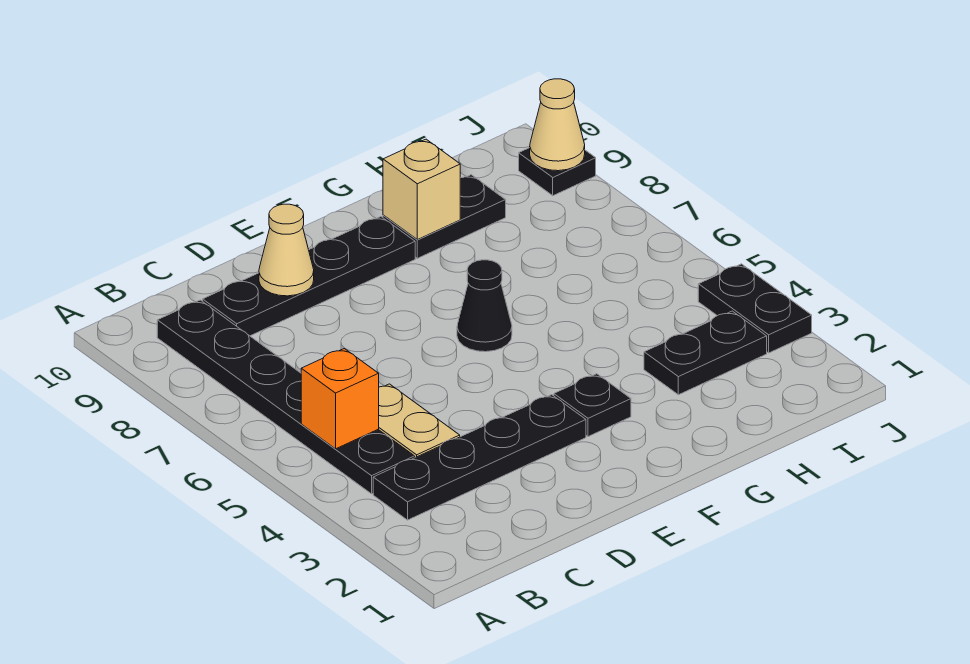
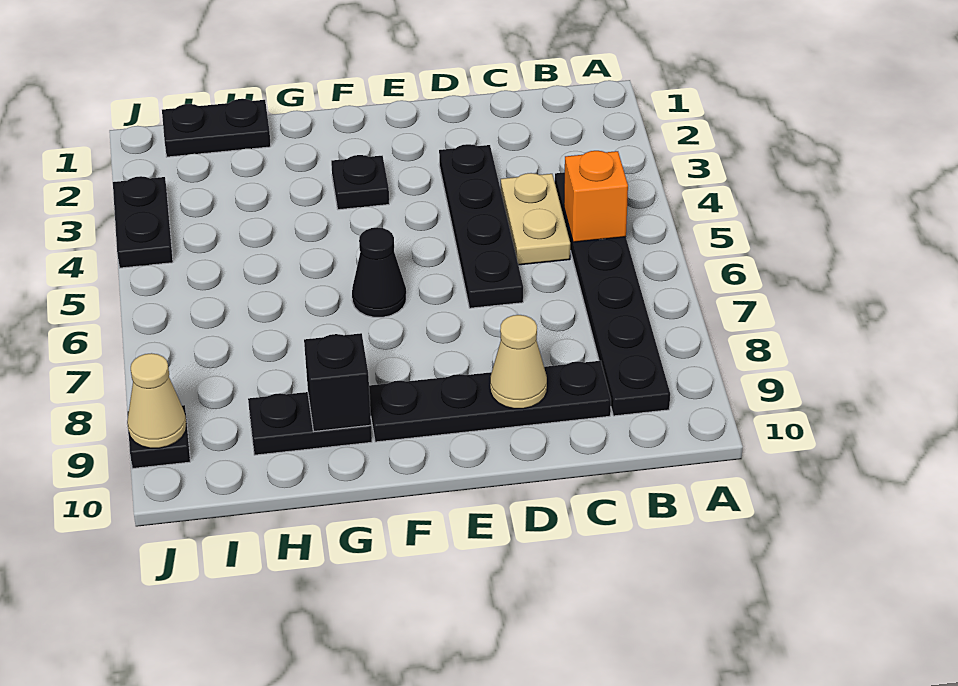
black 1x4 plate [373,395,586,520] -> black 1x4 plate turned to [439,144,523,308]
tan 1x1 brick [383,139,460,240] -> black 1x1 brick [304,333,371,431]
black 1x2 plate [644,311,767,395] -> black 1x2 plate moved to [162,99,271,157]

